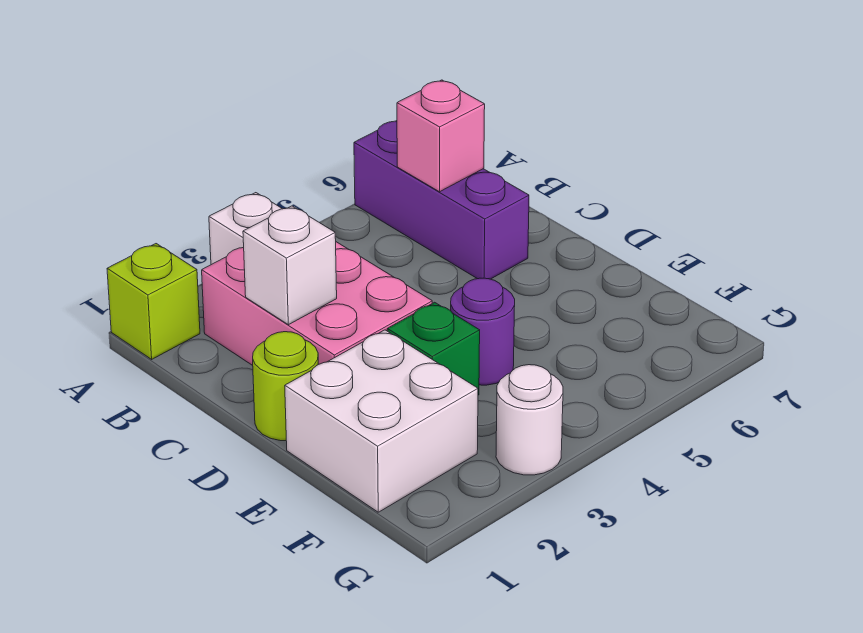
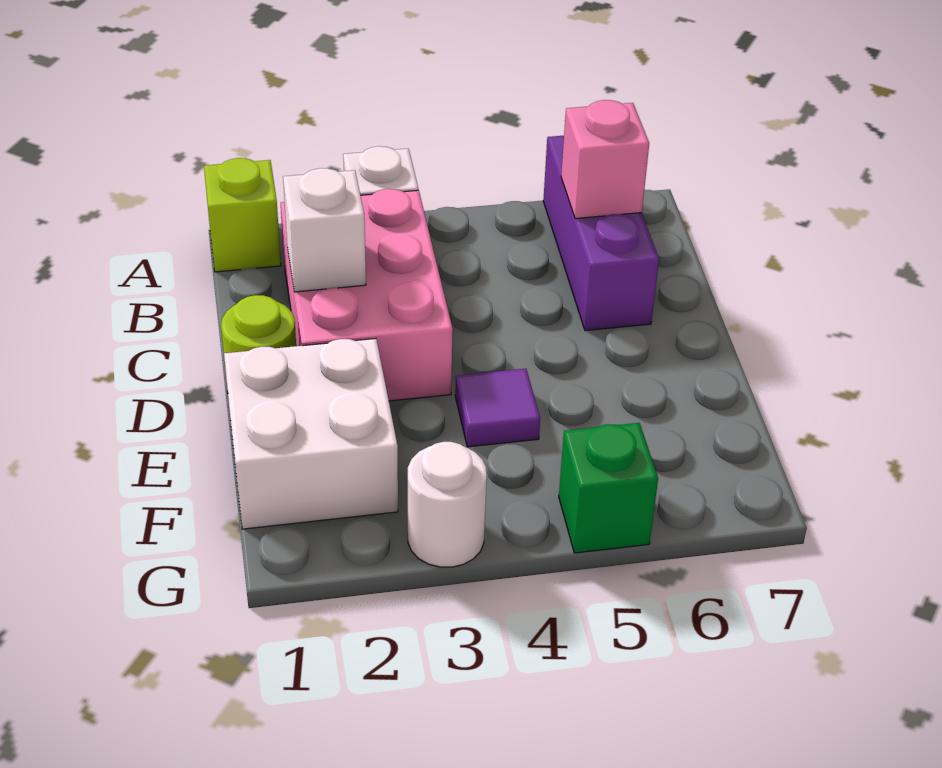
green 1x1 brick [387,302,480,395] -> green 1x1 brick moved to [559,423,658,553]
purple 1x1 round brick [451,278,515,385] -> purple 1x1 tile [455,369,540,447]

